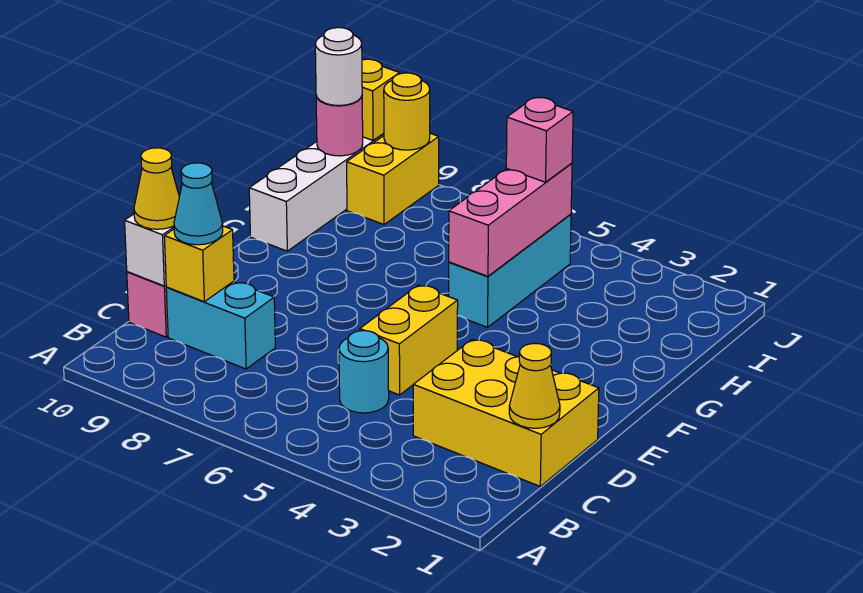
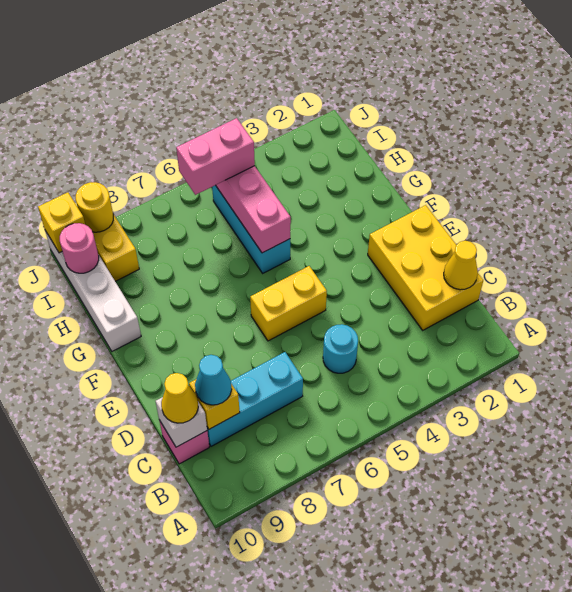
yellow 2x3 brick [413,339,599,486] -> yellow 2x3 brick turned to [368,205,483,330]
cyan 1x2 brick [166,281,275,369] -> cyan 1x3 brick [207,352,303,446]
yellow 1x2 brick [360,285,458,395] -> yellow 1x2 brick turned to [250,266,327,341]
pink 1x1 brick [506,98,573,182] -> pink 1x2 brick [176,118,255,195]
white 1x1 round brick [315,28,362,106] -> none

